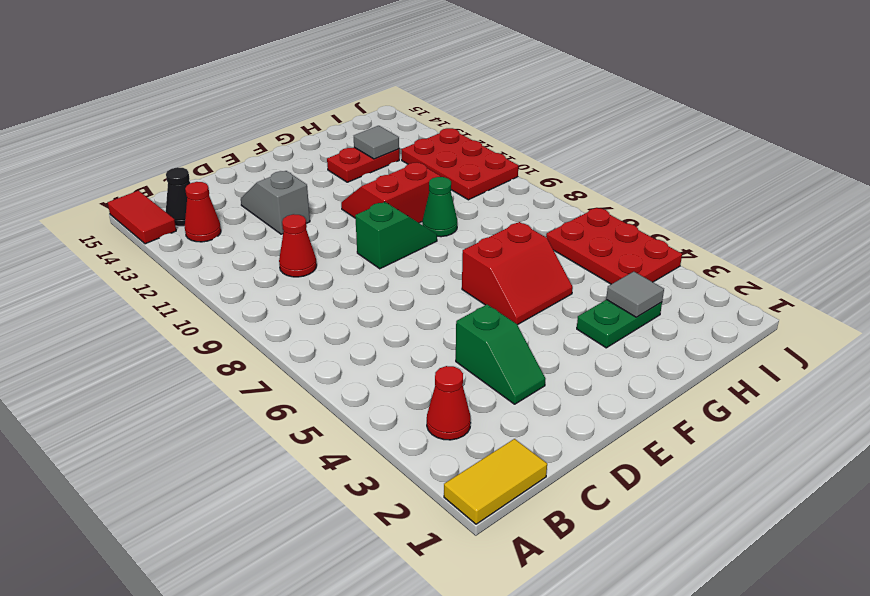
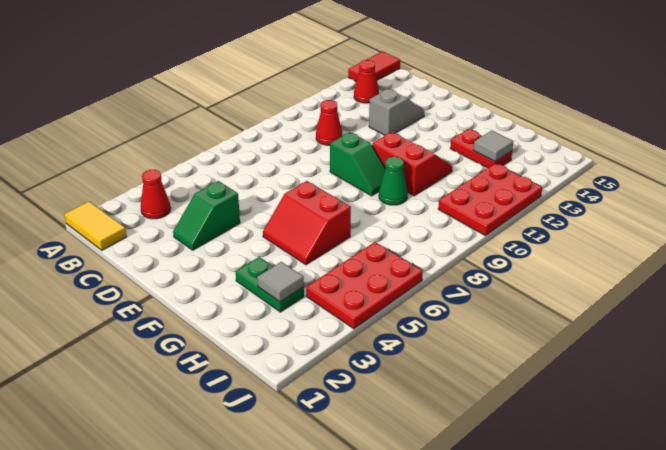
black 1x1 cone [166,167,190,226] -> none

